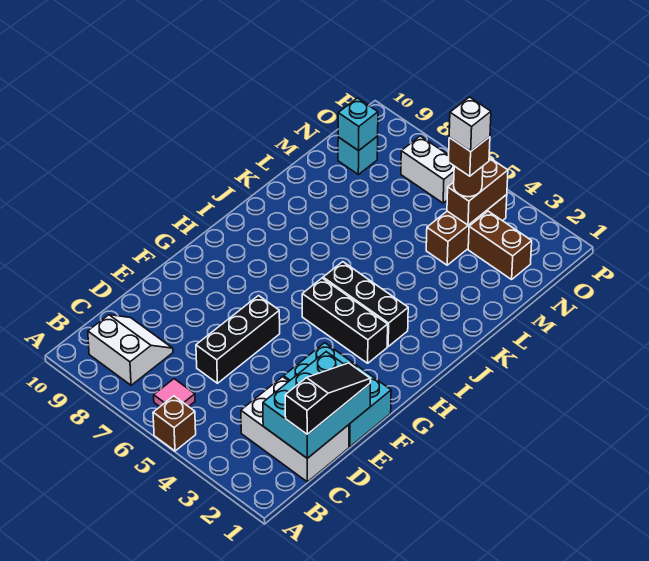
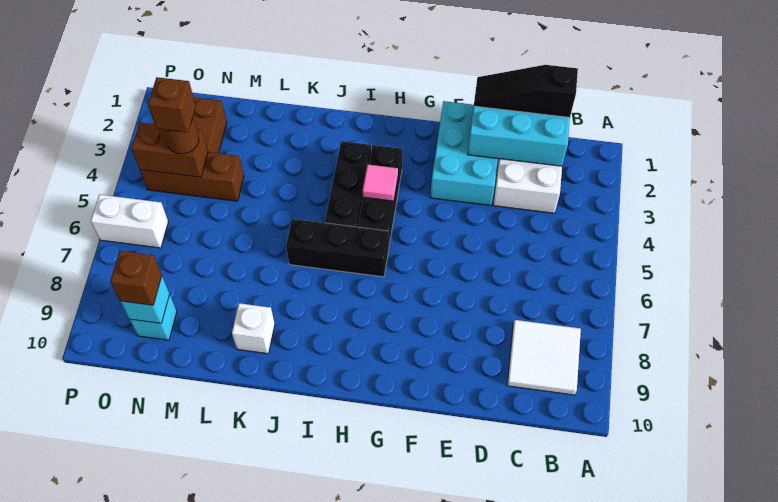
brown 1x1 brick [153,396,196,451] -> brown 1x1 brick moved to [110,251,162,305]
pink 1x1 tile [154,379,195,407] -> pink 1x1 tile moved to [363,164,398,201]
white 2x2 slope [88,315,173,385] -> white 2x2 tile [507,320,581,395]
black 1x3 brick [196,296,280,383] -> black 1x3 brick moved to [286,219,389,277]
white 1x1 brick [449,97,491,151] -> white 1x1 brick moved to [232,303,275,354]
white 1x2 brick [401,136,454,203] -> white 1x2 brick turned to [91,195,168,248]

